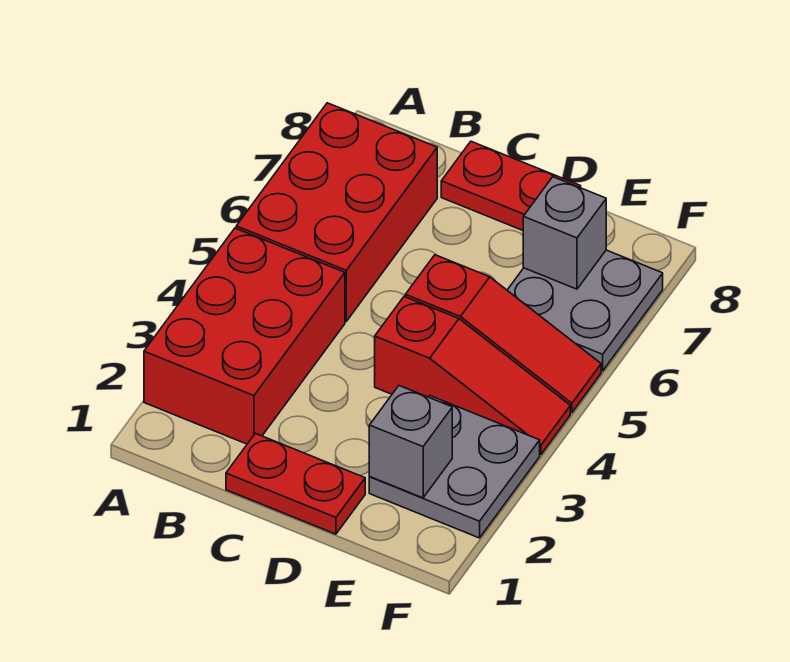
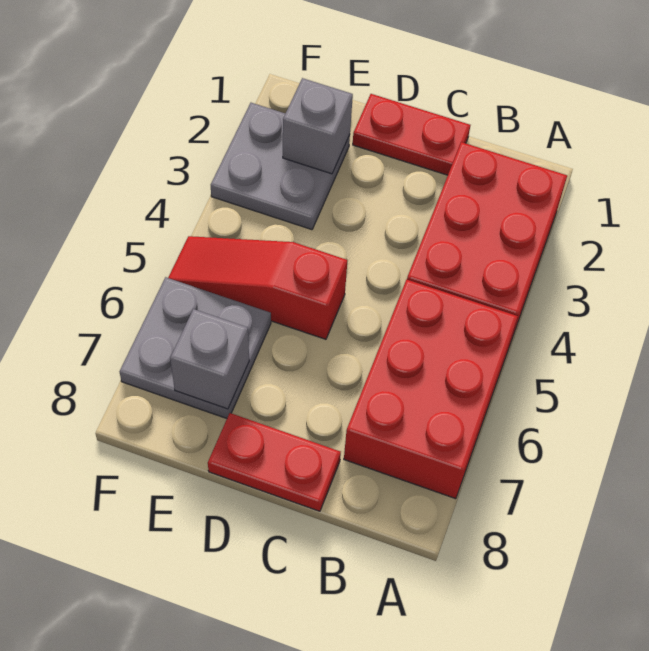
red 1x3 slope [375,297,570,454] -> none

